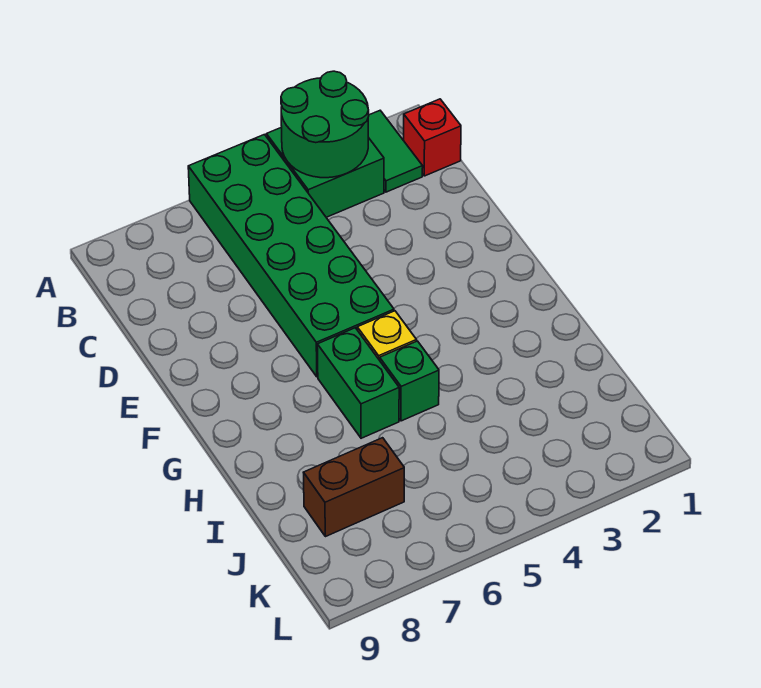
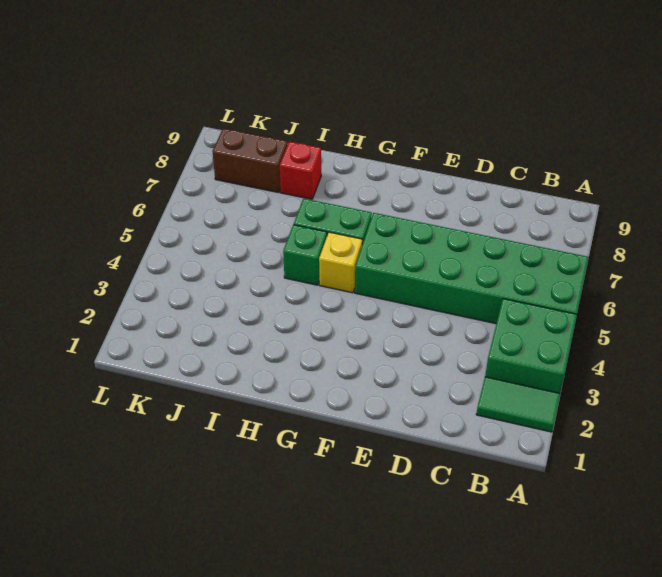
green 2x2 round brick [281,71,369,178] -> none
red 1x1 brick [404,99,461,176] -> red 1x1 brick moved to [280,142,321,199]
brown 1x2 brick [303,438,404,537] -> brown 1x2 brick turned to [213,128,288,193]

